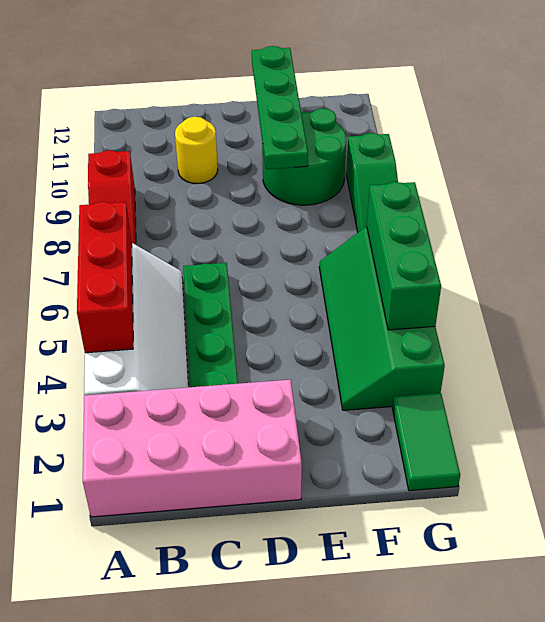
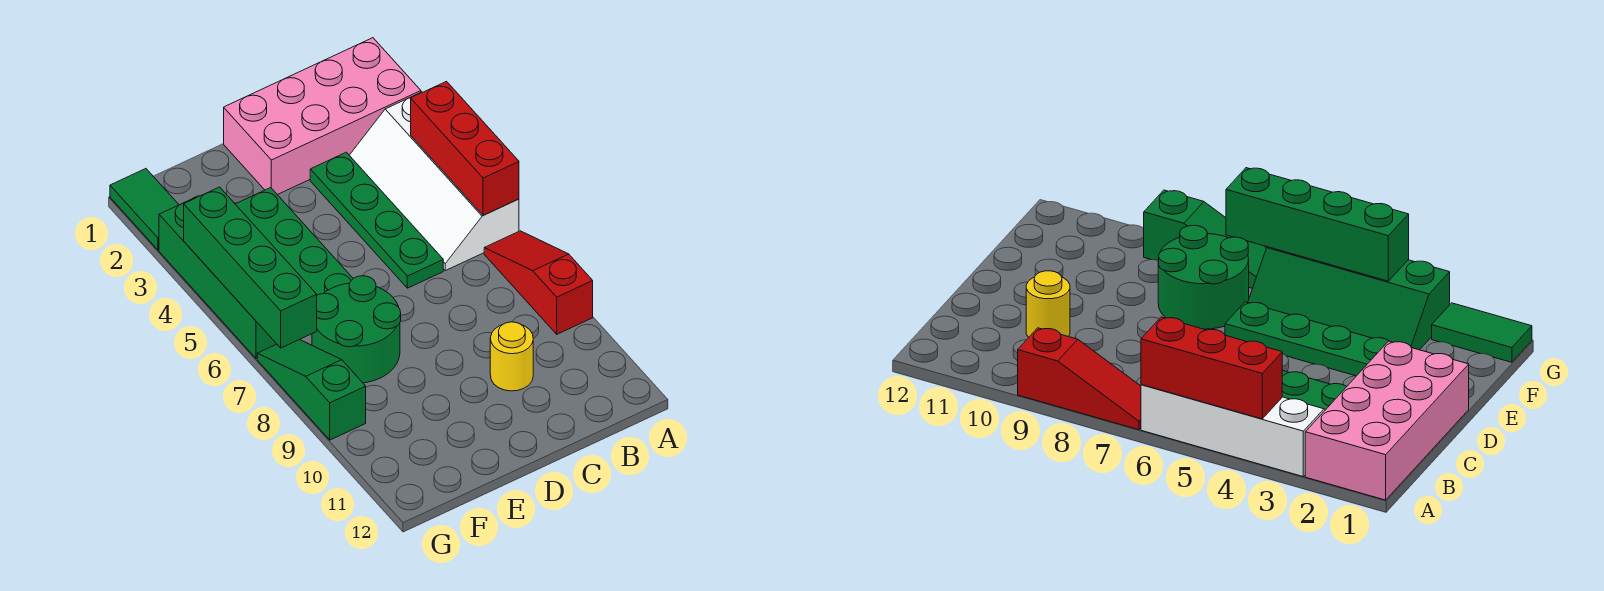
green 2x2 round brick [262,108,346,205] -> green 2x2 round brick moved to [312,276,401,383]
green 1x4 plate [252,46,308,169] -> green 1x4 plate moved to [236,188,353,295]
green 1x3 brick [367,182,441,330] -> green 1x4 brick [184,187,317,348]

